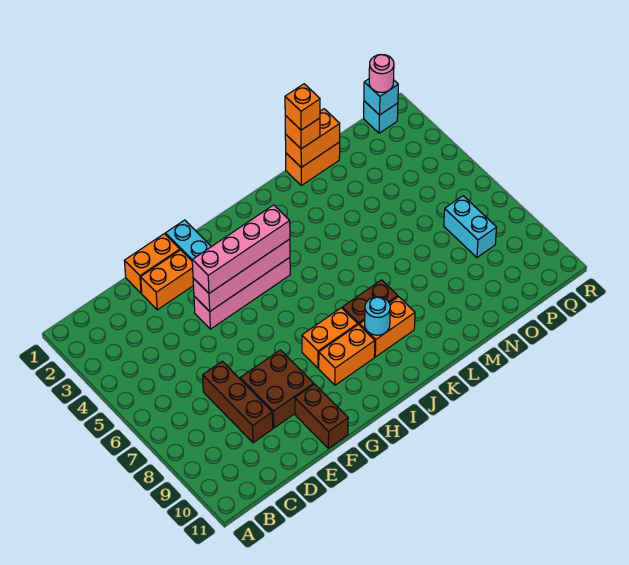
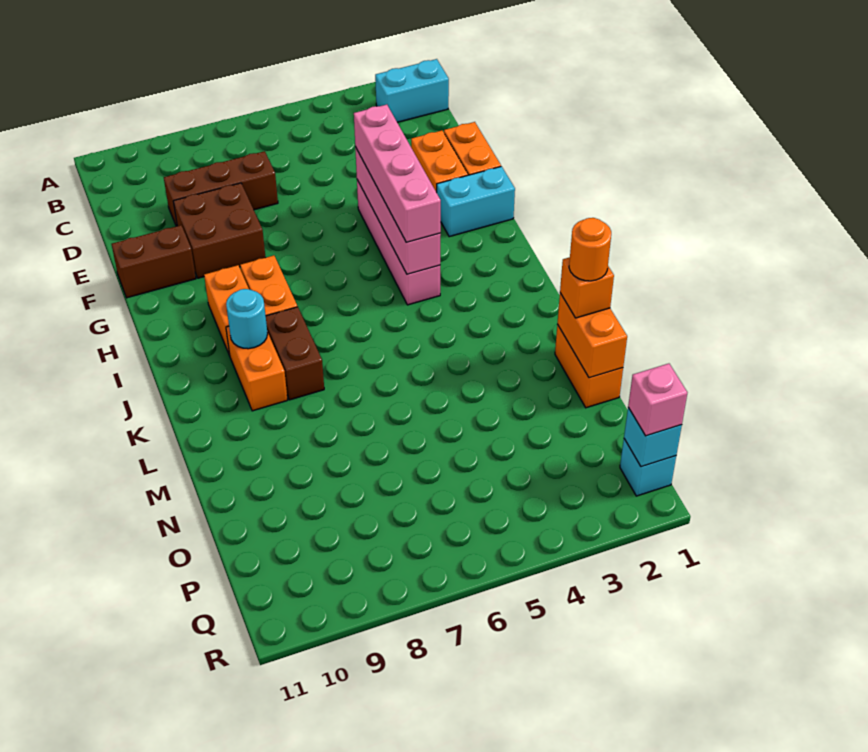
orange 1x1 brick [285,84,320,130] -> orange 1x1 round brick [569,218,611,281]
cyan 1x2 brick [444,196,497,257] -> cyan 1x2 brick moved to [375,59,449,122]
pink 1x1 round brick [369,55,394,92] -> pink 1x1 brick [628,364,687,436]

